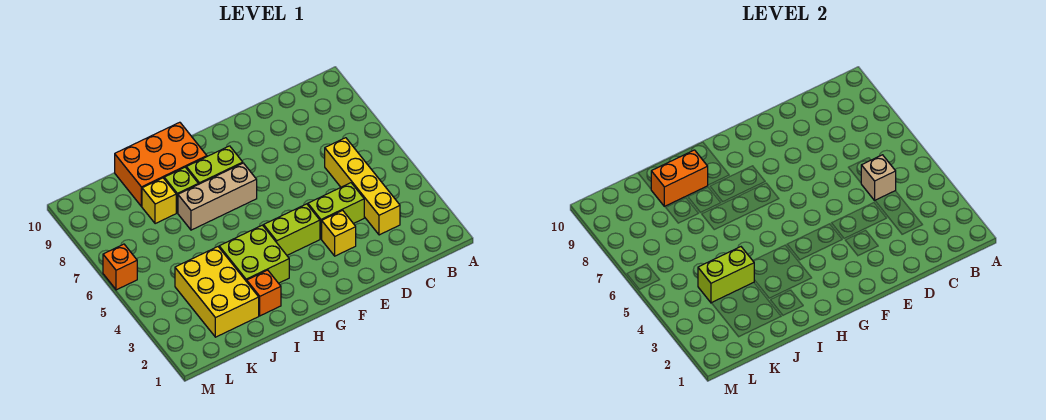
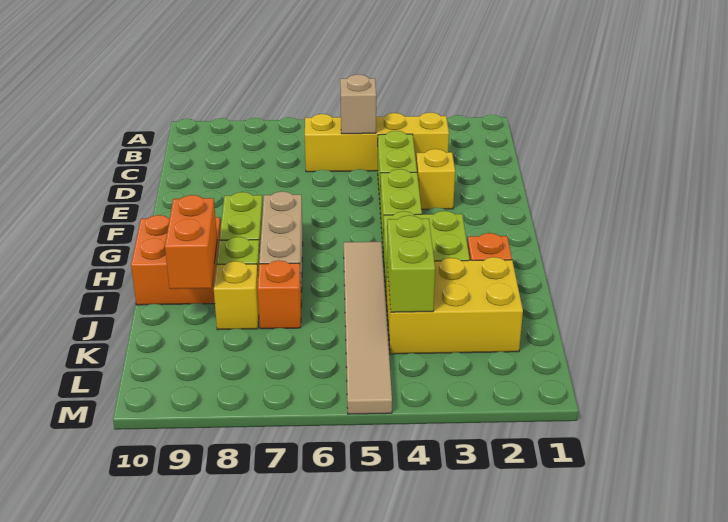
none -> tan 1x6 tile [344,242,392,414]
orange 2x3 brick [115,122,207,206] -> orange 2x2 brick [131,215,221,305]
orange 1x1 brick [103,244,137,290] -> orange 1x1 brick moved to [258,261,301,329]

